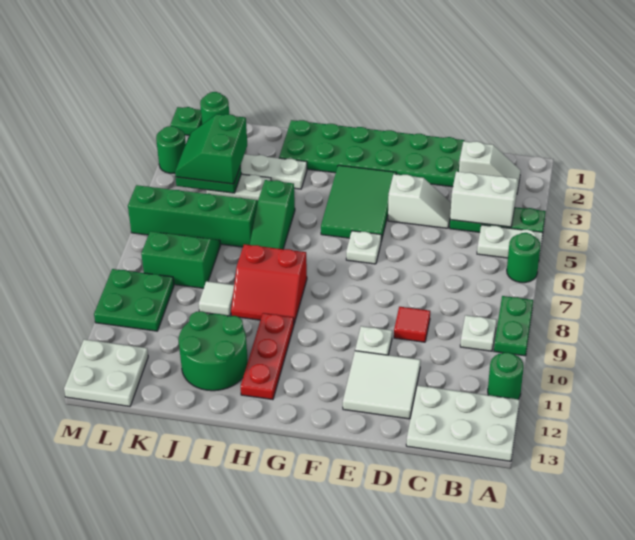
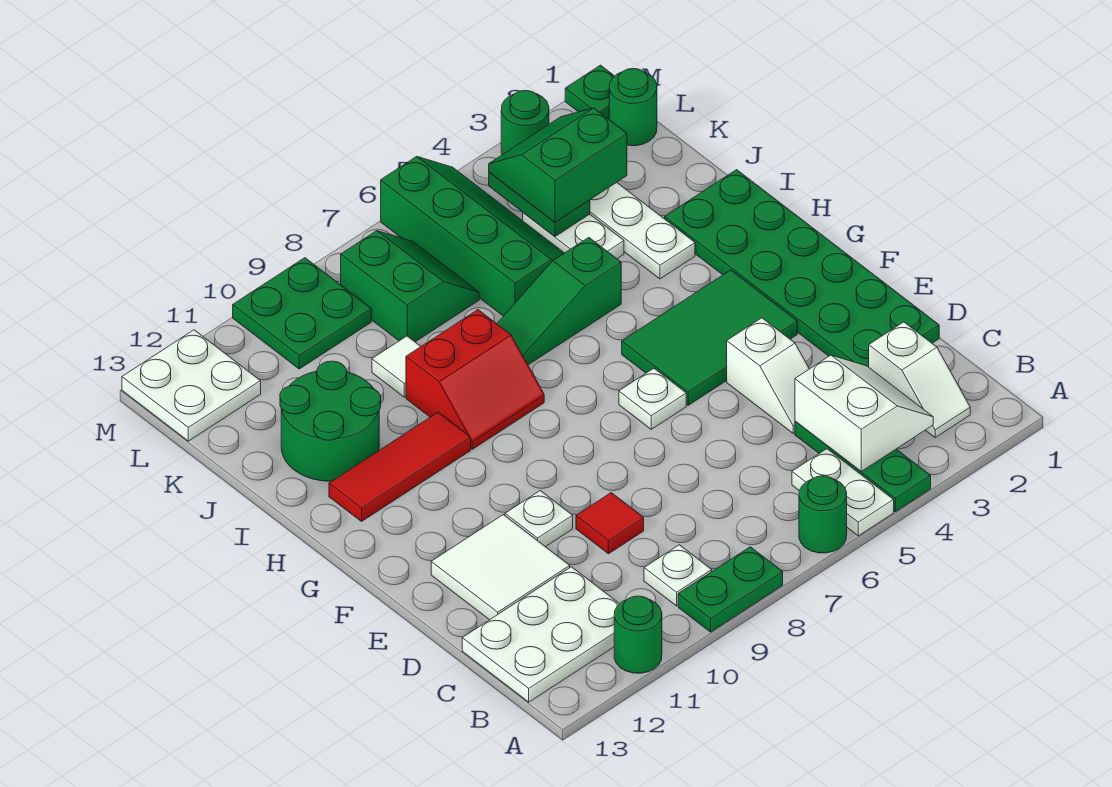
white 2x3 plate [406,385,520,461] -> white 2x3 plate turned to [462,567,619,702]
red 2x2 slope [231,244,307,324] -> red 2x2 slope turned to [406,310,544,449]
red 1x3 plate [241,313,294,400] -> red 1x3 tile [329,412,471,521]

